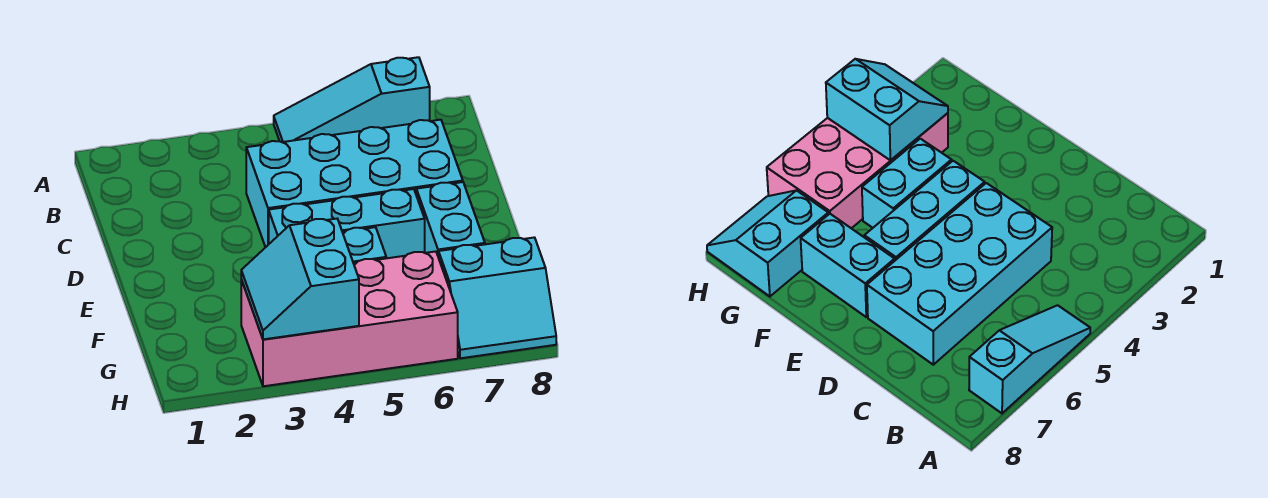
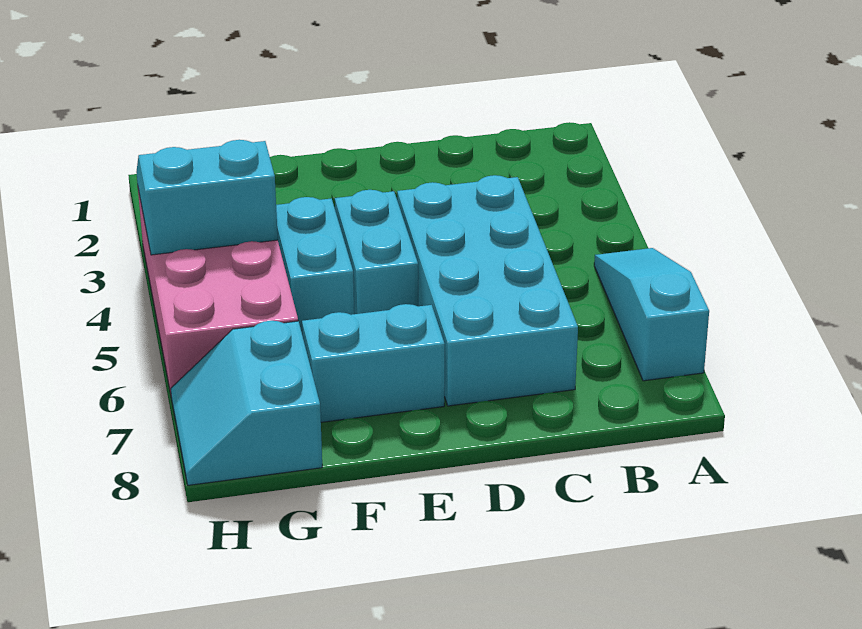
cyan 1x3 brick [269,189,425,258] -> cyan 1x2 brick [335,190,418,314]

